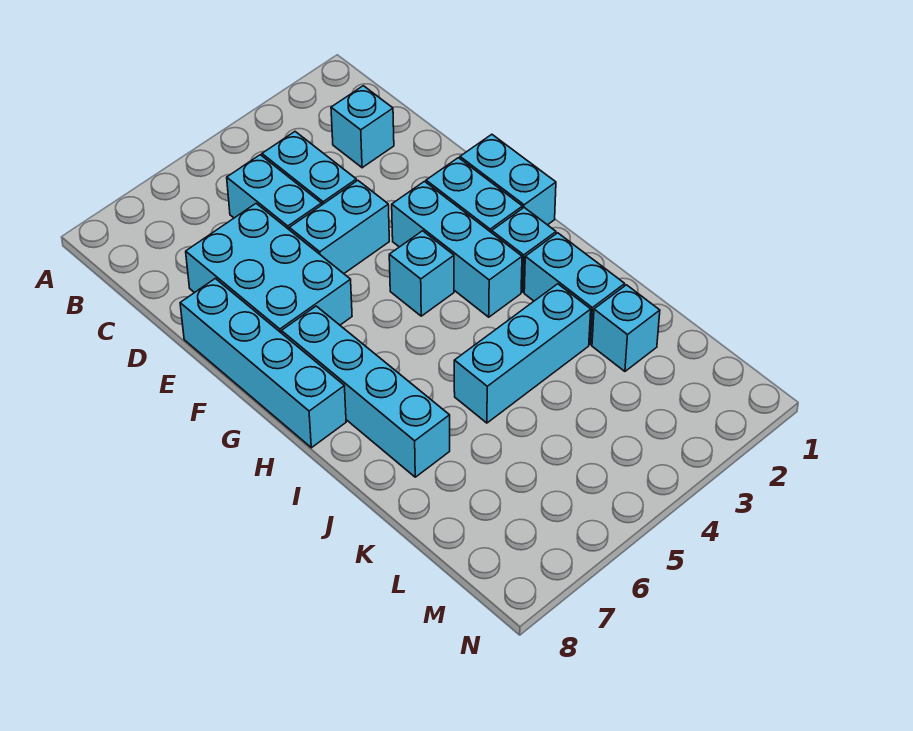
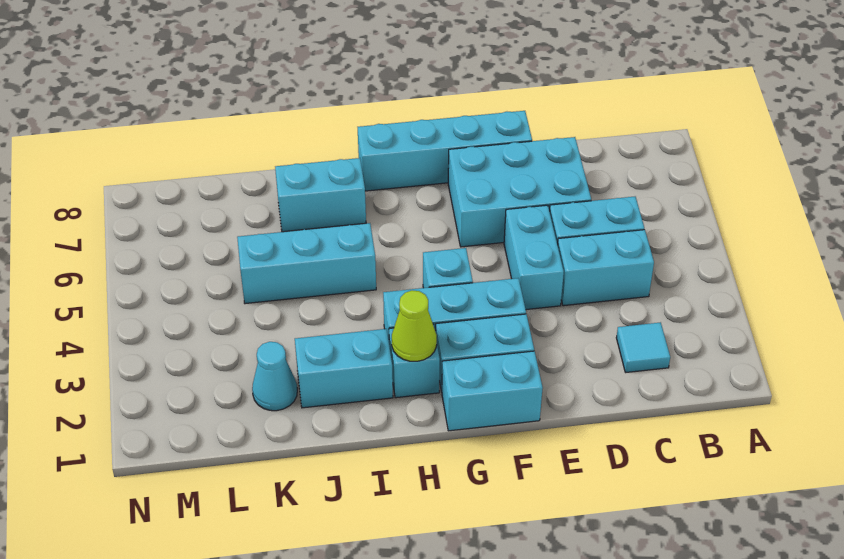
cyan 1x1 brick [331,86,394,168] -> cyan 1x1 tile [616,322,670,372]
cyan 1x4 brick [282,306,450,477] -> cyan 1x2 brick [275,158,366,232]
none -> lime 1x1 cone [392,290,437,361]
cyan 1x3 brick [454,284,591,423] -> cyan 1x3 brick turned to [237,223,376,304]
cyan 1x1 brick [592,285,660,371] -> cyan 1x1 cone [252,342,297,411]

